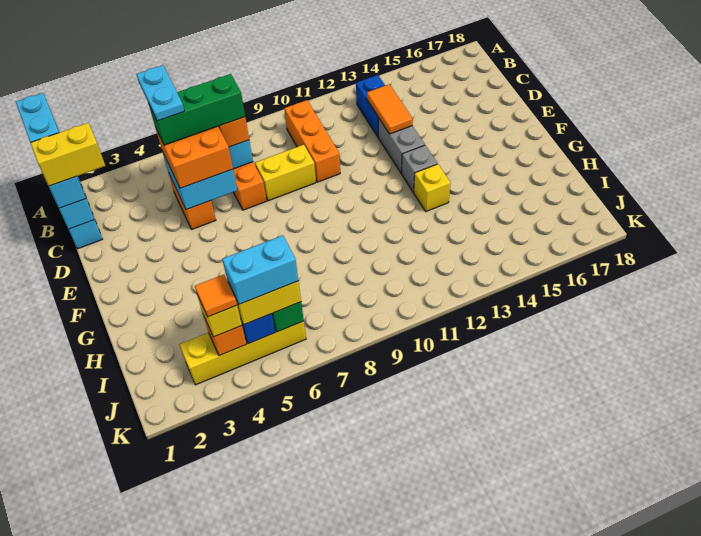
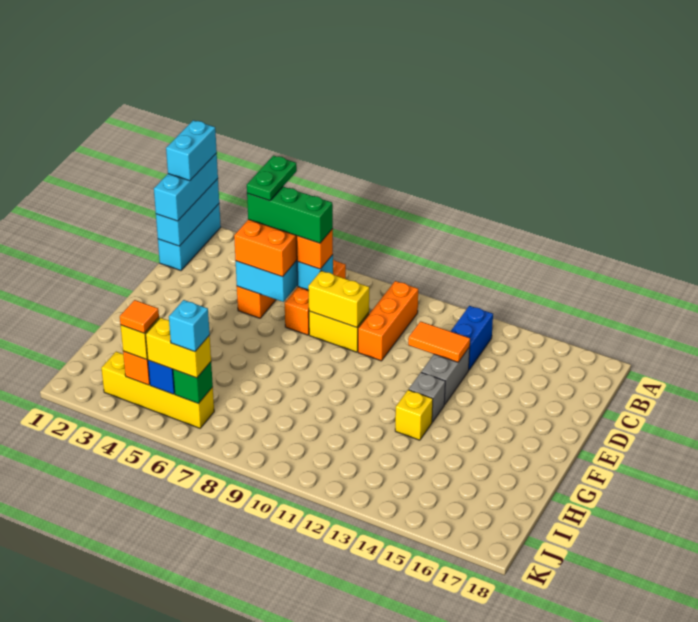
cyan 1x2 plate [136,65,184,121] -> green 1x2 plate [247,156,297,201]
yellow 1x2 brick [30,123,105,186] -> yellow 1x2 brick moved to [308,271,369,327]
orange 1x2 tile [367,84,413,134] -> orange 1x2 tile turned to [408,321,470,362]
cyan 1x2 brick [222,235,298,304] -> cyan 1x1 brick [169,300,210,352]

